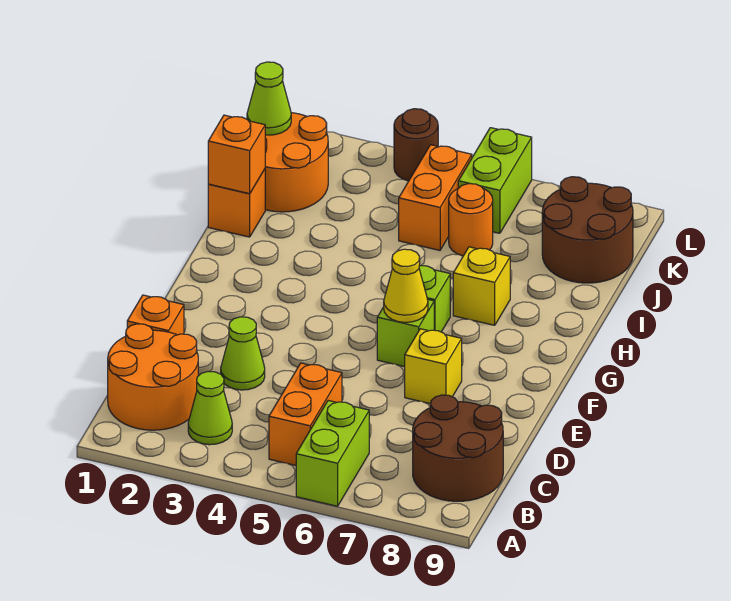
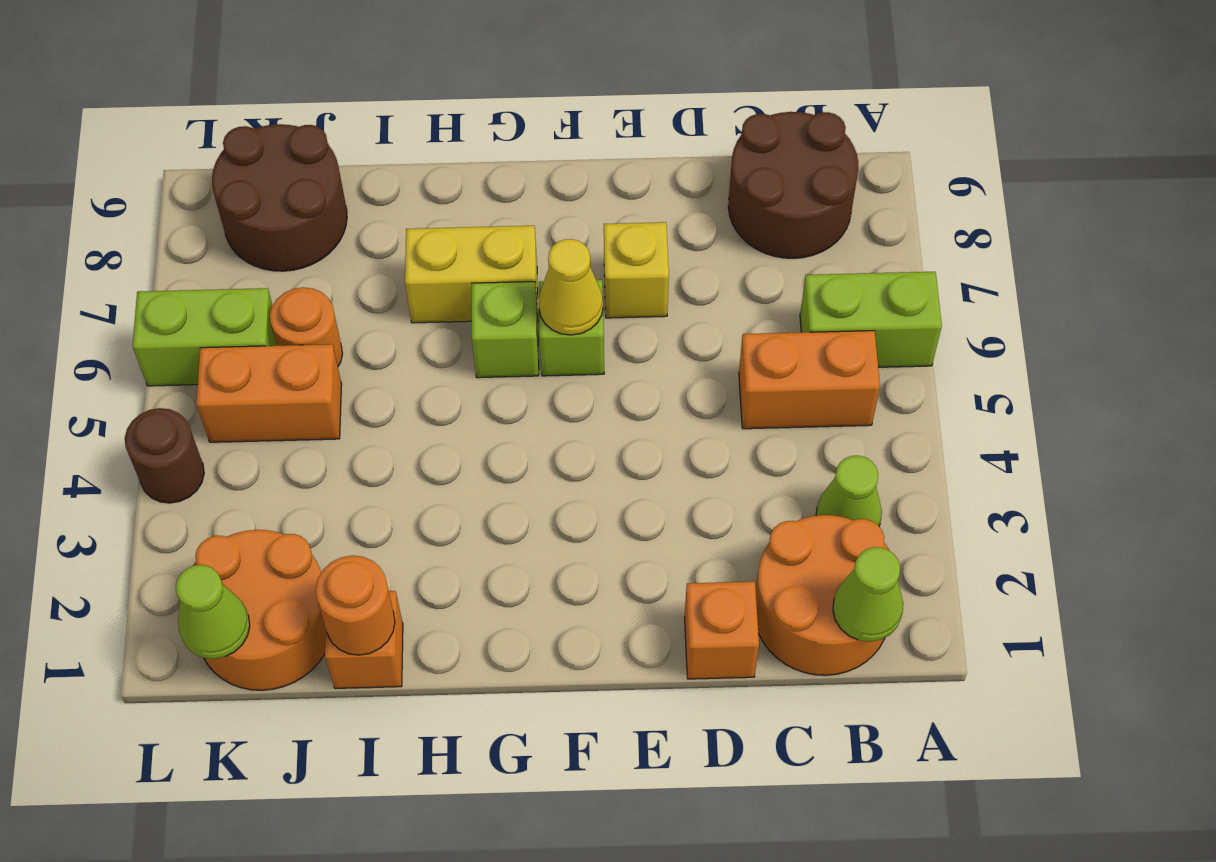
lime 1x1 cone [221,317,265,390] -> lime 1x1 cone moved to [833,547,903,642]
yellow 1x1 brick [453,247,510,325] -> yellow 1x2 brick [405,226,538,323]
orange 1x1 brick [208,115,265,194] -> orange 1x1 round brick [316,555,395,655]

